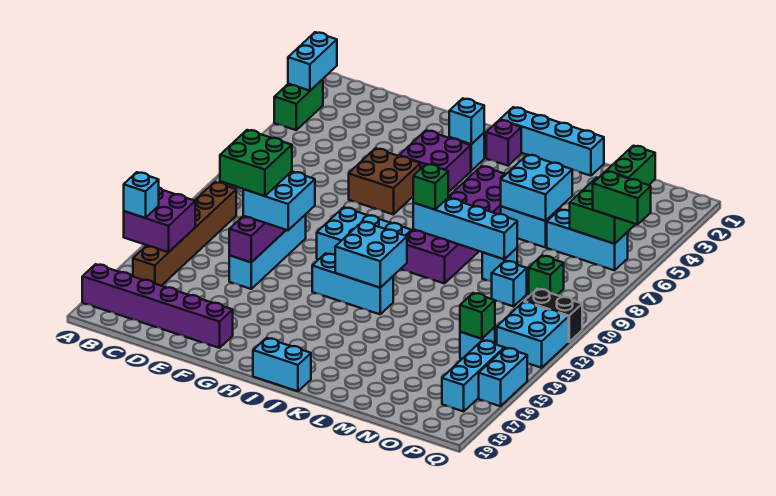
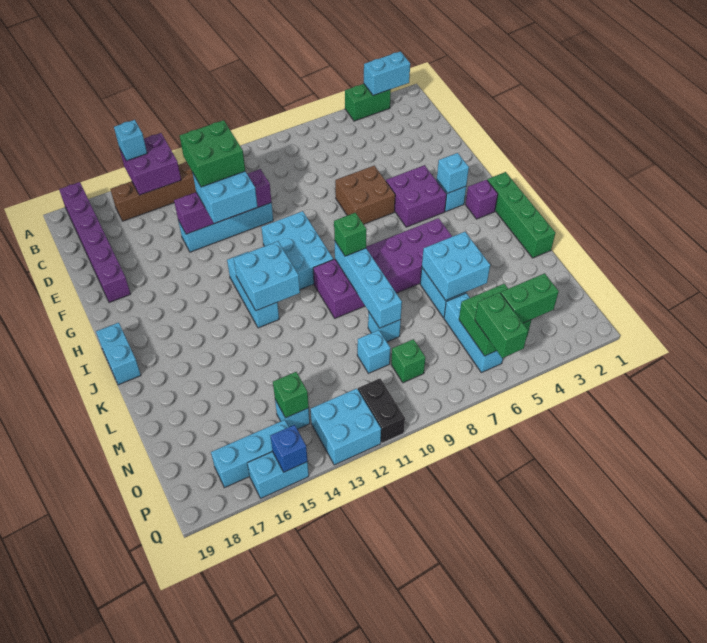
cyan 1x4 brick [500,107,604,176] -> green 1x4 brick [487,172,555,258]
none -> blue 1x1 brick [270,425,308,472]

